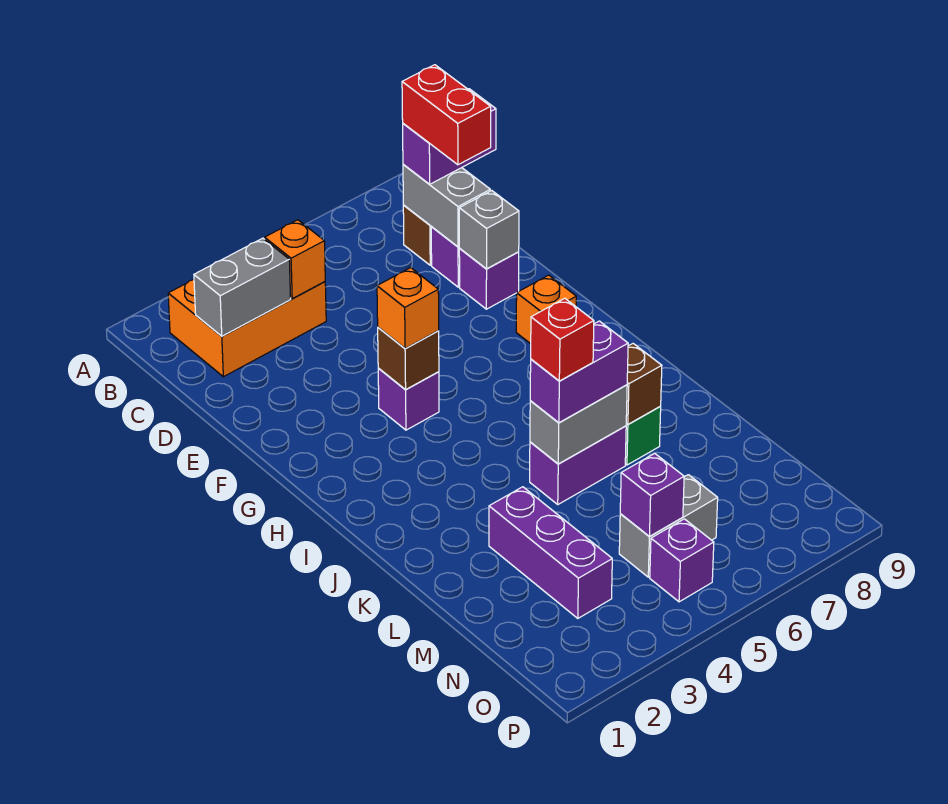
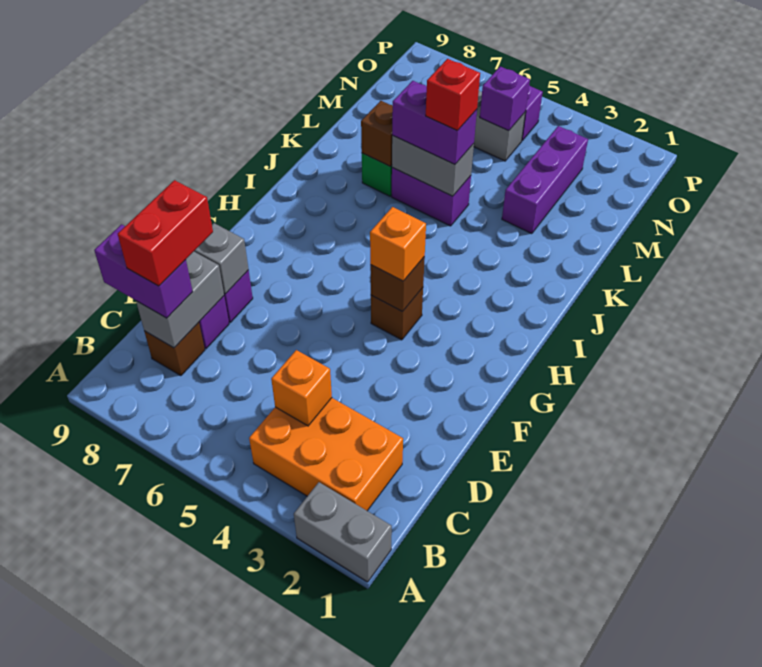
grey 1x2 brick [194,238,291,336] -> grey 1x2 brick moved to [294,482,392,582]
purple 1x1 brick [378,368,439,430] -> brown 1x1 brick [371,288,423,340]
orange 1x1 brick [516,275,576,344] -> none

